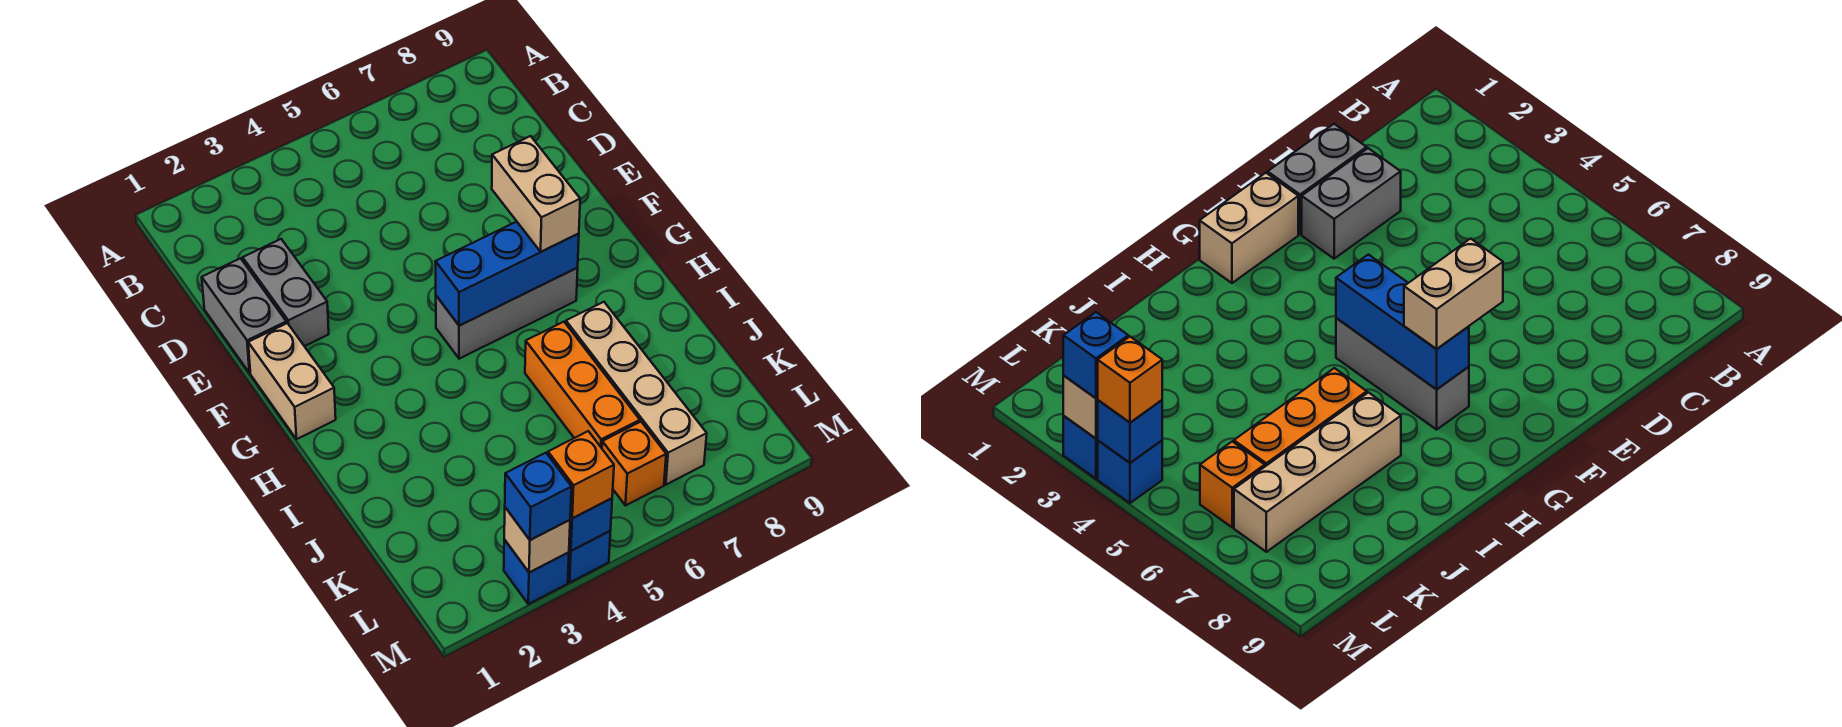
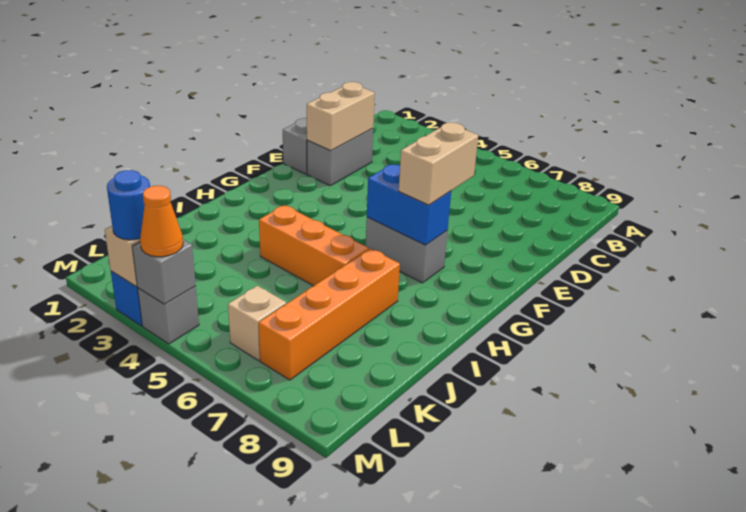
tan 1x2 brick [248,323,336,439] -> tan 1x2 brick moved to [307,82,375,151]
grey 1x3 brick [436,268,578,359] -> grey 1x2 brick [366,217,447,283]
blue 1x3 brick [435,222,579,326] -> blue 1x2 brick [367,165,451,245]
orange 1x3 brick [525,322,640,448] -> orange 1x3 brick turned to [259,205,369,286]
tan 1x4 brick [566,302,707,485] -> orange 1x4 brick [259,249,400,380]
orange 1x1 brick [602,422,666,506] -> tan 1x1 brick [228,286,286,360]
blue 1x1 brick [505,453,571,540] -> blue 1x1 round brick [107,170,150,240]
blue 1x1 brick [568,531,610,582] -> grey 1x1 brick [138,287,199,344]
blue 1x1 brick [569,498,612,551] -> grey 1x1 brick [132,240,196,304]
orange 1x1 brick [548,431,614,518] -> orange 1x1 cone [140,186,183,257]

